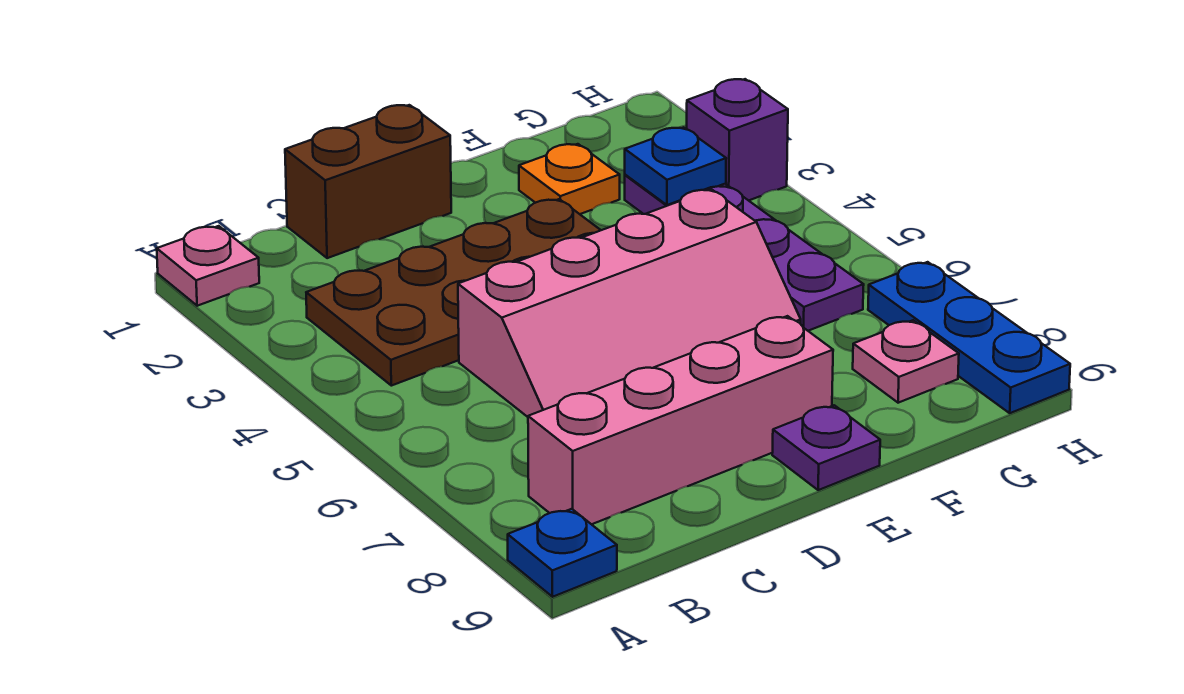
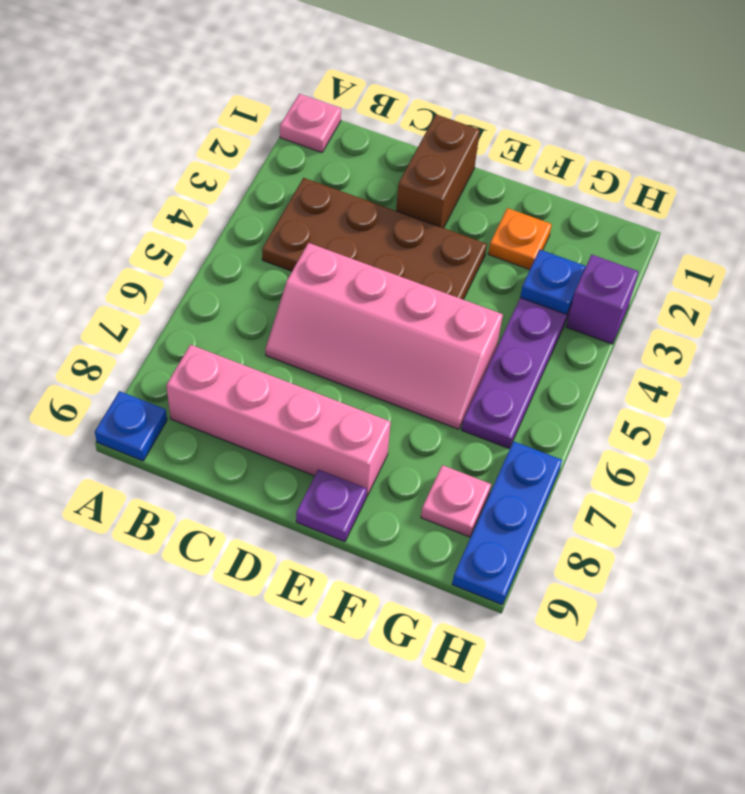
brown 1x2 brick [285,105,451,258] -> brown 1x2 brick turned to [396,114,480,228]

